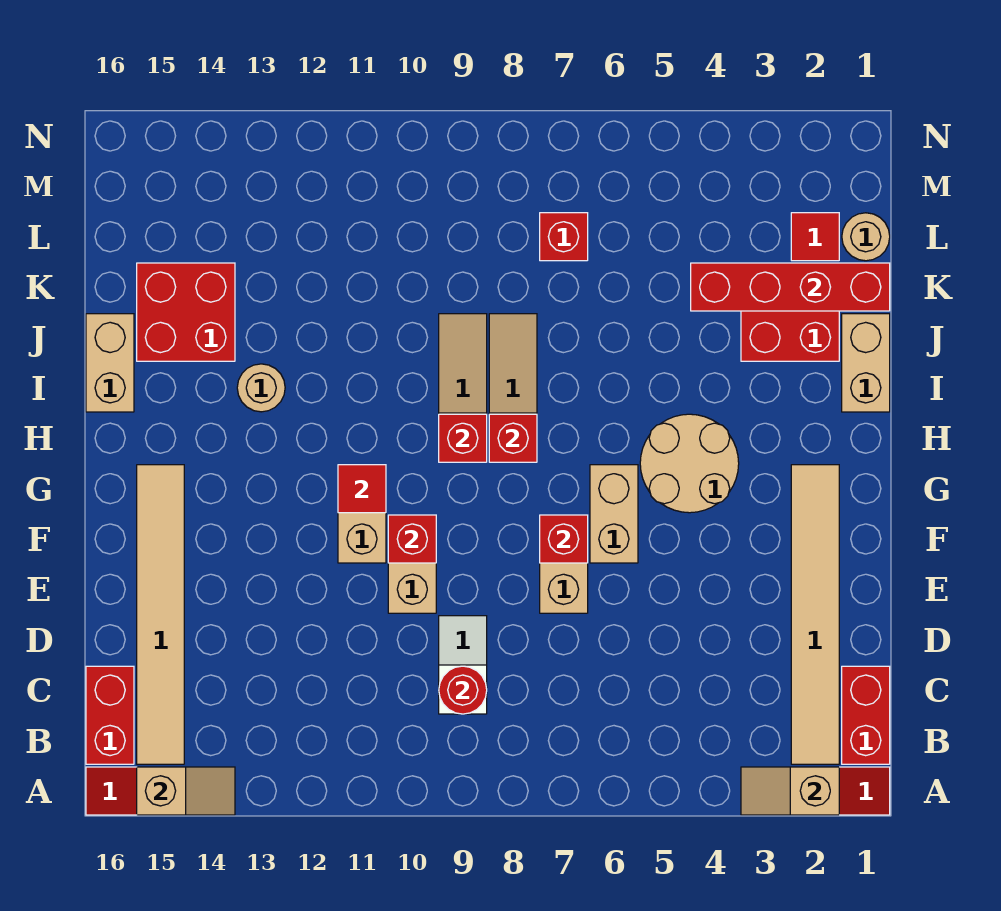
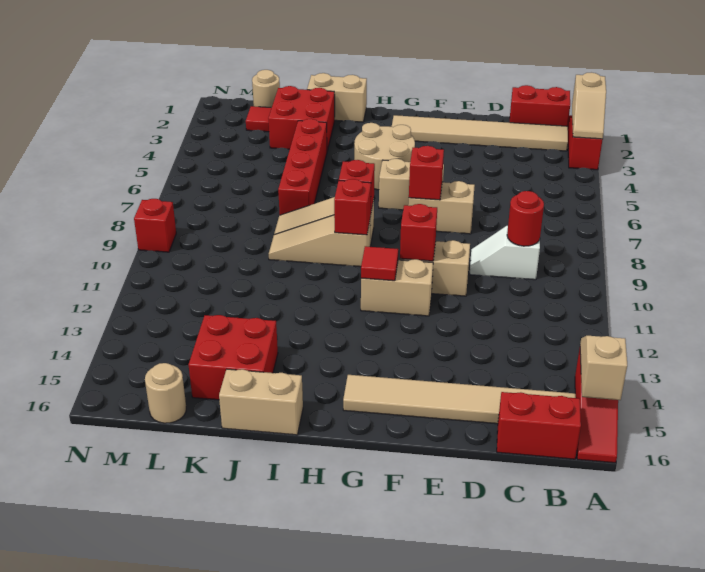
tan 1x1 round brick [237,364,285,412] -> tan 1x1 round brick moved to [145,363,186,423]
red 1x4 brick [691,263,890,311] -> red 1x4 brick moved to [278,119,327,215]
red 1x1 brick [540,213,588,261] -> red 1x1 brick moved to [134,199,176,252]

